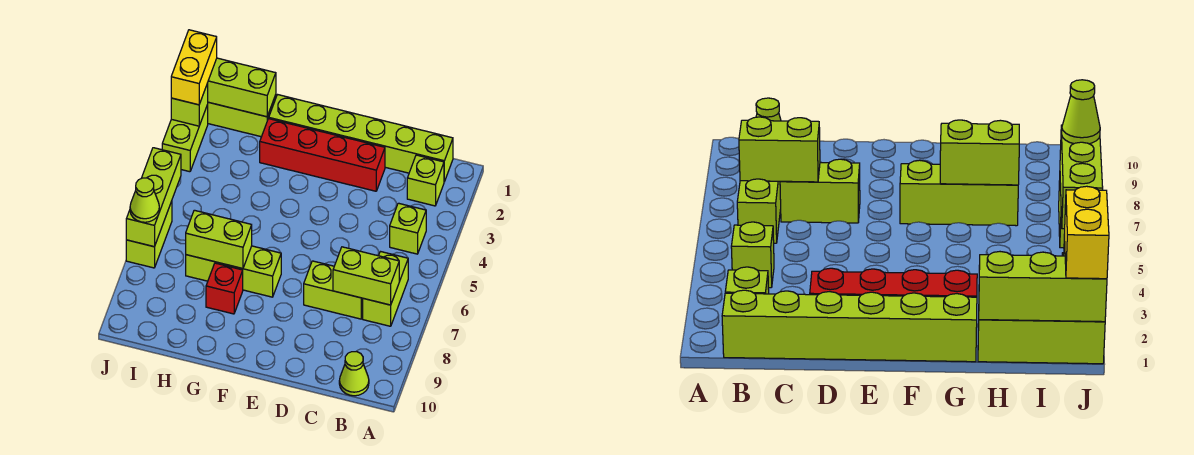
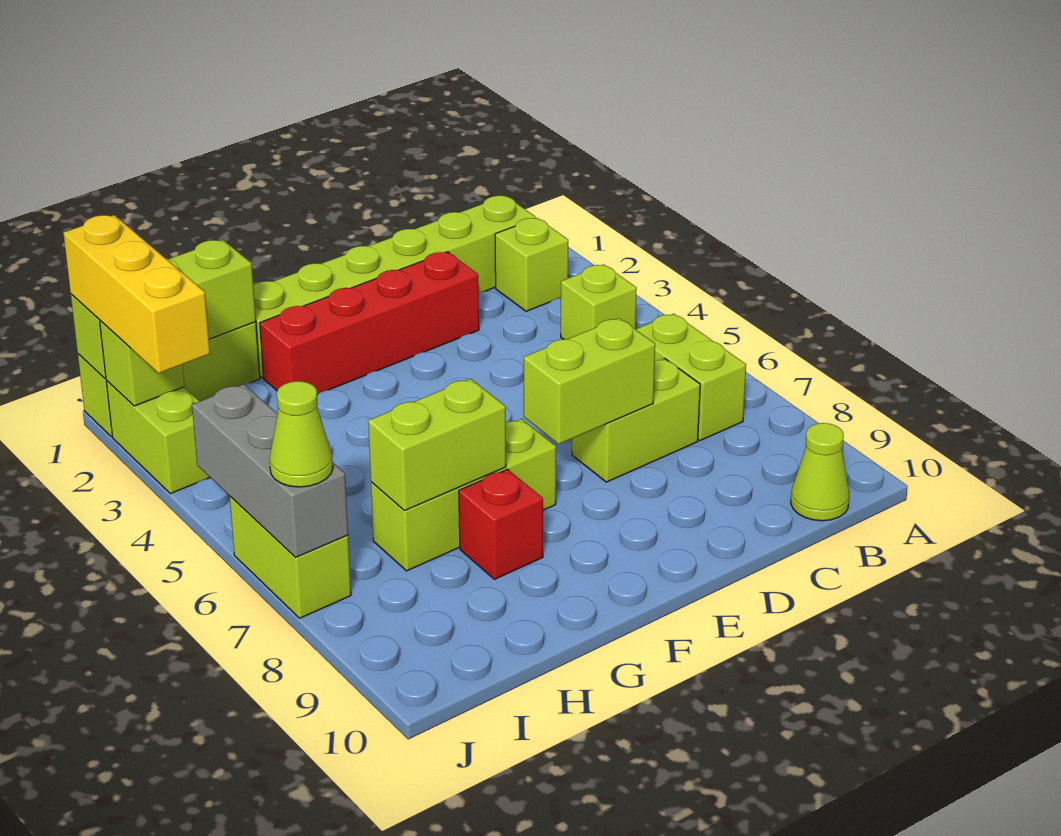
lime 1x2 brick [333,247,399,305] -> lime 1x2 brick moved to [524,318,655,444]
yellow 1x2 brick [171,30,217,105] -> yellow 1x3 brick [63,215,210,373]
lime 1x3 brick [126,148,181,247] -> grey 1x3 brick [192,384,348,558]

